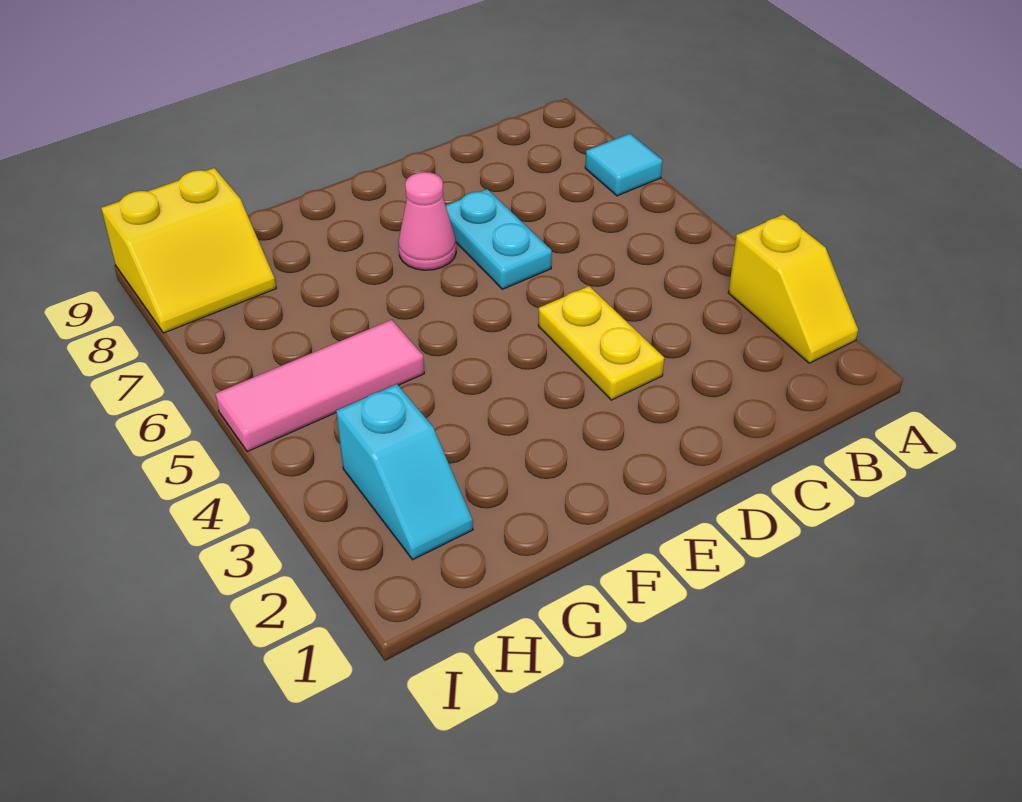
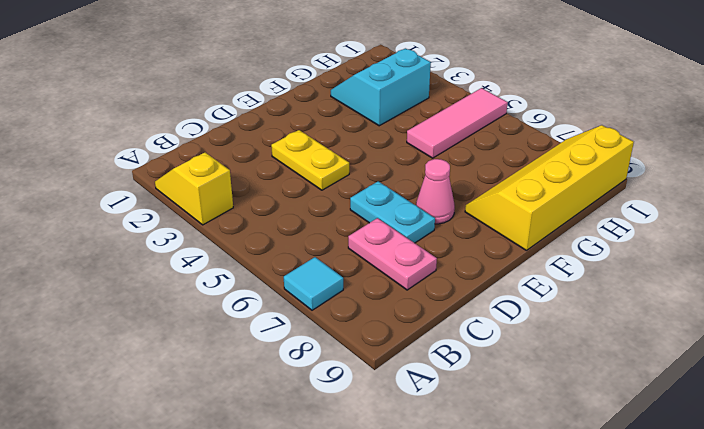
none -> pink 1x2 plate [348,218,437,290]
cyan 1x2 slope [336,384,473,560] -> cyan 2x2 slope [331,48,431,126]
yellow 2x2 slope [101,168,276,333] -> yellow 2x4 slope [465,125,634,250]

